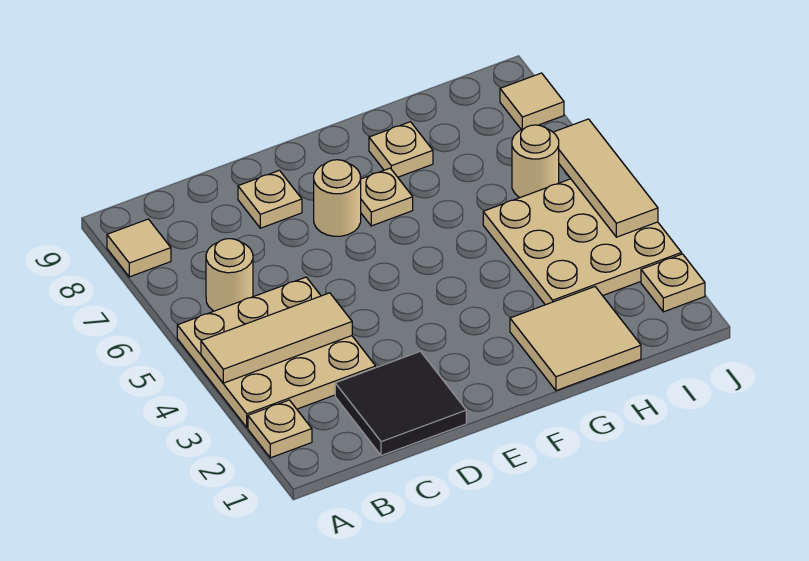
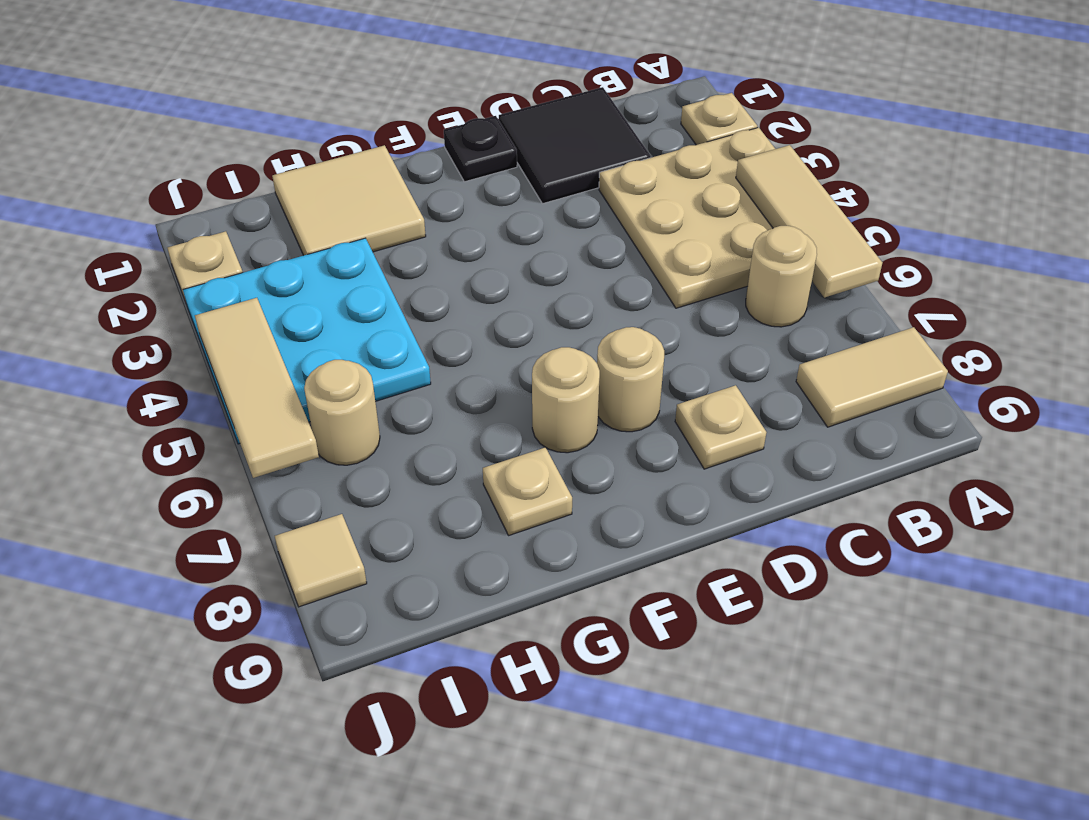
tan 1x3 tile [201,293,352,383] -> tan 1x3 tile turned to [736,145,882,297]
tan 1x1 tile [107,219,171,277] -> tan 1x2 tile [796,327,948,427]
none -> black 1x1 plate [444,116,517,182]
tan 1x1 plate [360,168,413,226] -> tan 1x1 round brick [532,347,600,453]
tan 3x3 plate [483,179,682,305] -> cyan 3x3 plate [183,238,431,444]

